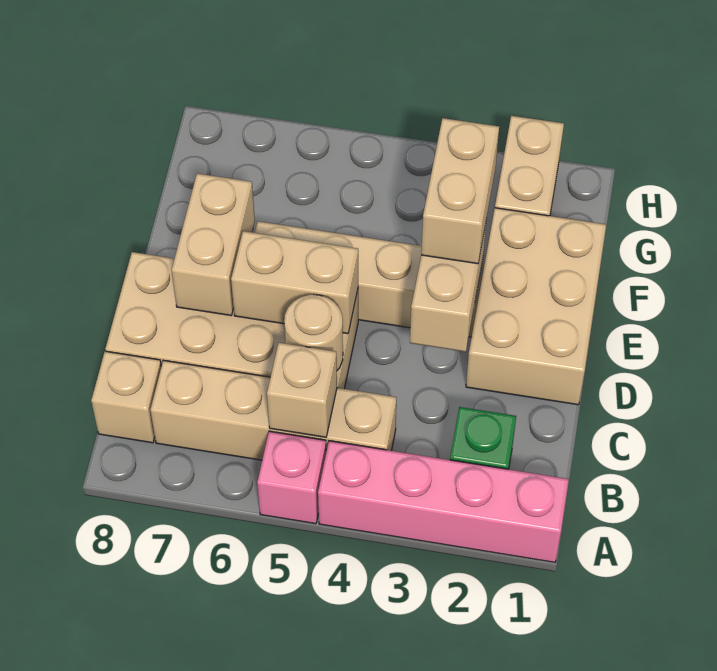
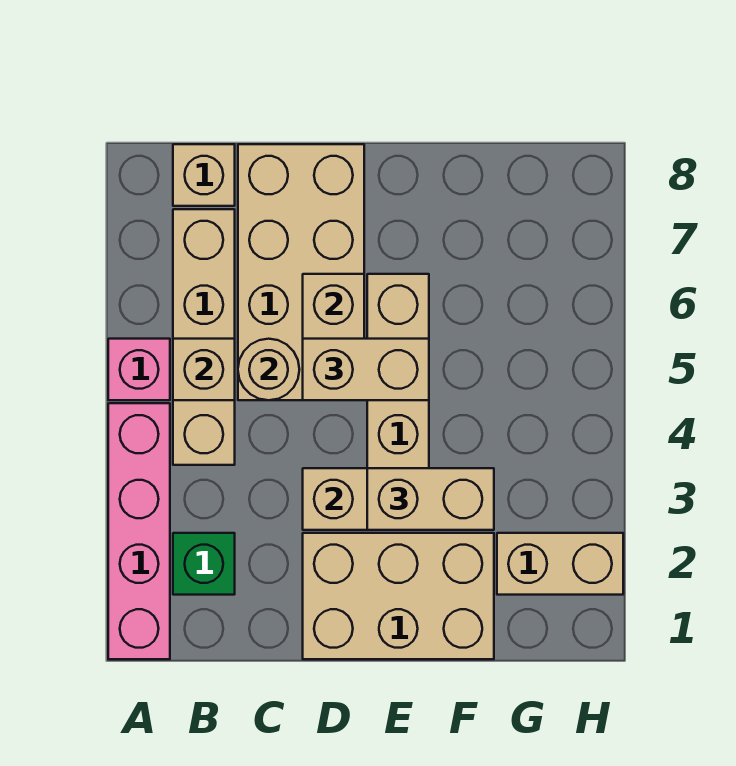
tan 1x2 brick [172,173,255,315] -> tan 1x2 brick moved to [303,339,429,400]

